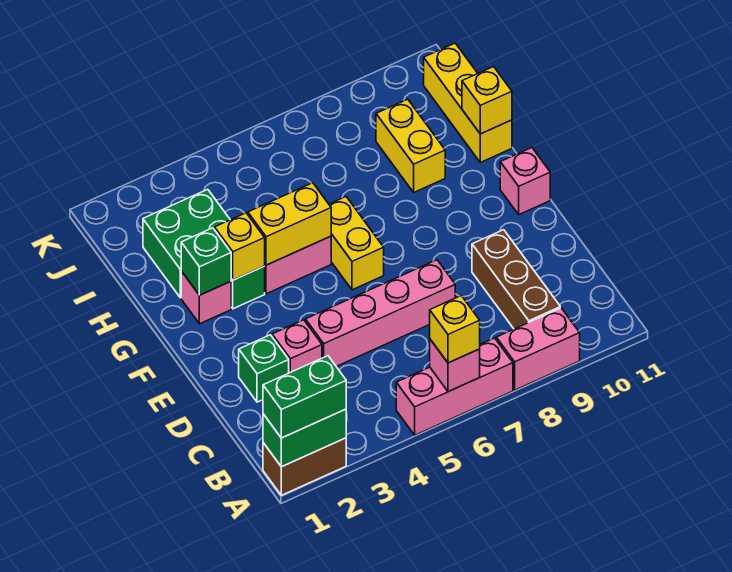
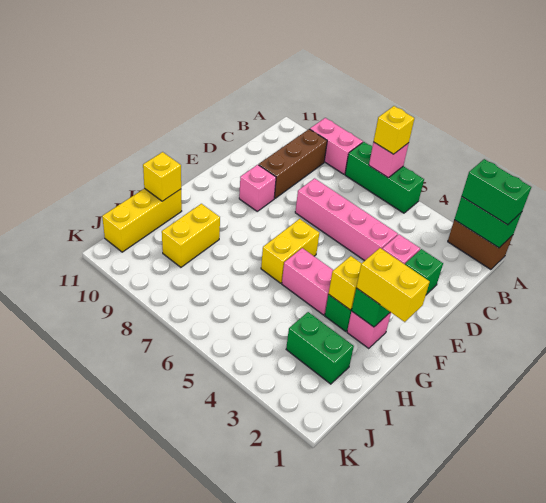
pink 1x3 brick [396,338,513,435] -> green 1x3 brick [345,142,424,213]
pink 1x1 brick [500,148,550,215] -> pink 1x1 brick moved to [239,165,276,211]
yellow 1x2 brick [248,183,331,265] -> yellow 1x2 brick moved to [356,248,430,322]
green 2x2 brick [143,189,230,298] -> green 1x2 brick [286,312,354,384]

